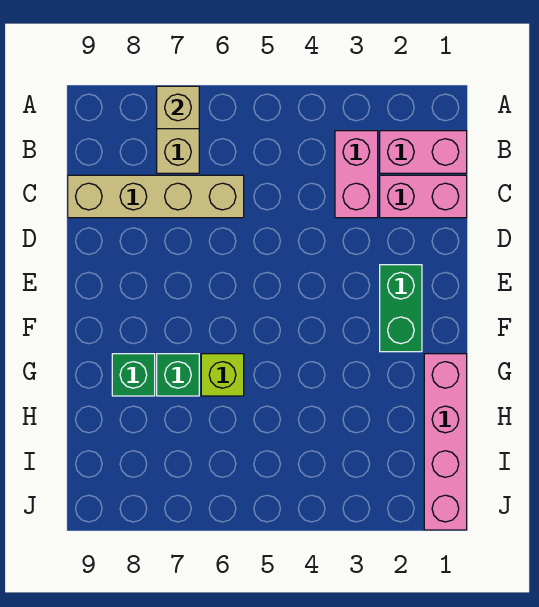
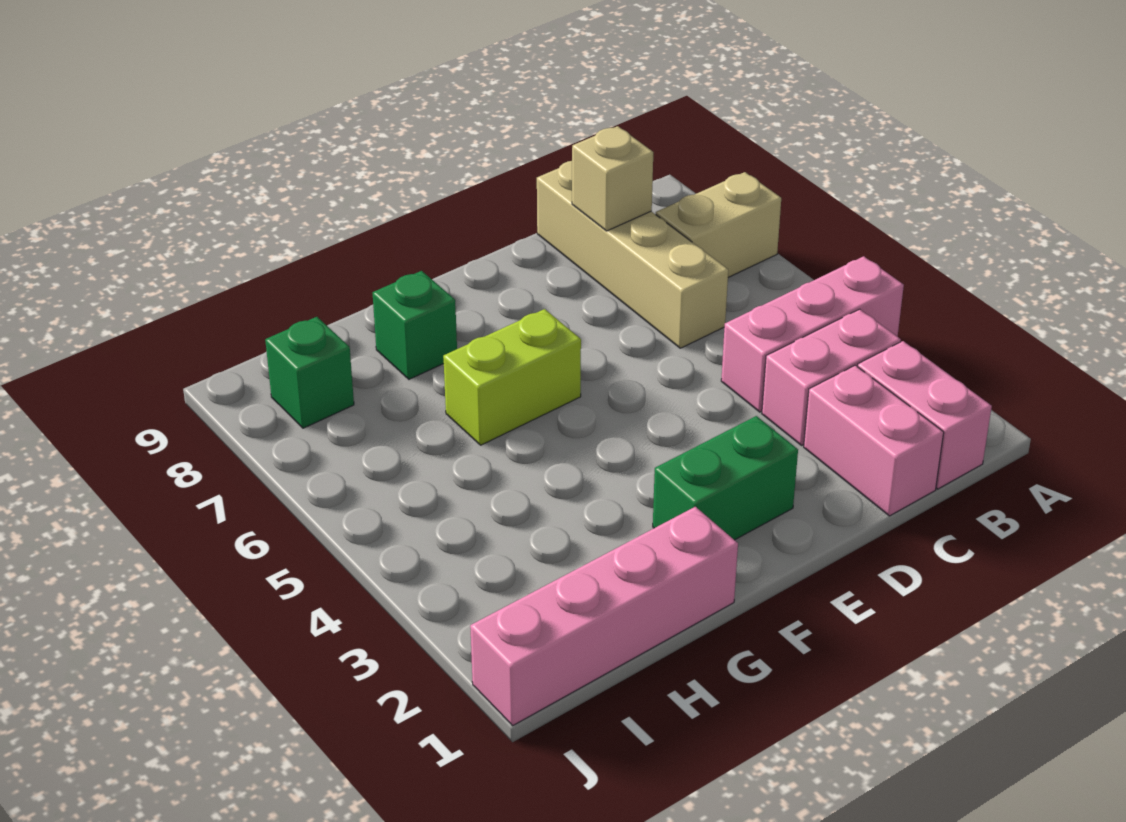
none -> pink 1x3 brick [721,256,904,412]
tan 1x1 brick [157,86,199,129] -> tan 1x1 brick moved to [572,126,653,231]
lime 1x1 brick [201,354,244,396] -> lime 1x2 brick [443,309,581,445]
green 1x1 brick [157,354,199,396] -> green 1x1 brick moved to [265,317,354,428]

